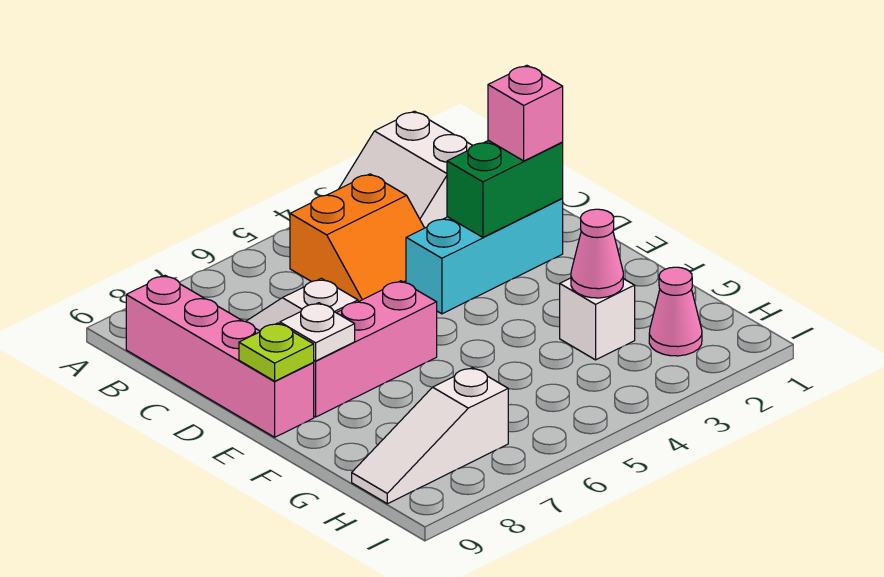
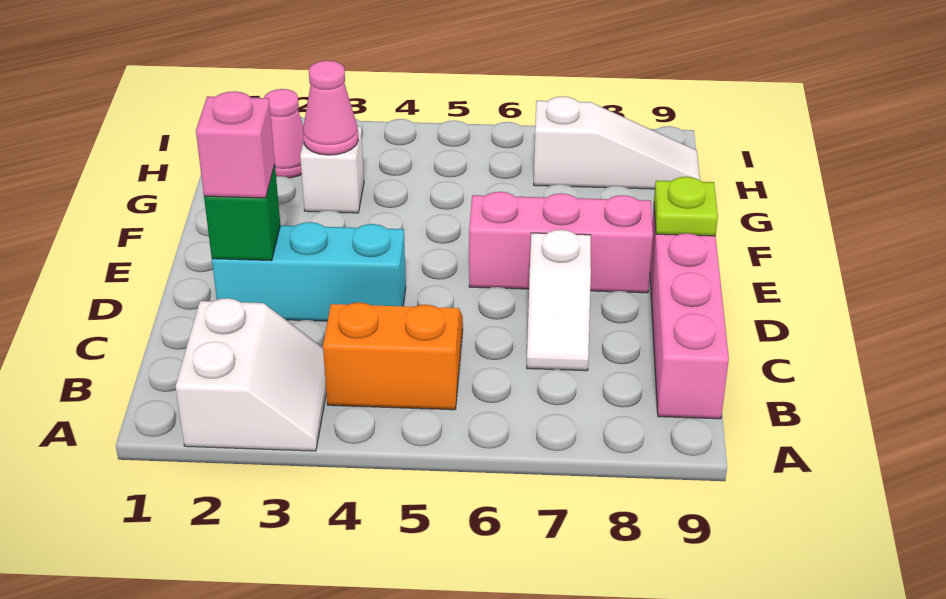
green 1x2 brick [447,140,563,237] -> green 1x1 brick [204,165,280,261]
white 1x1 plate [280,303,355,361] -> none

